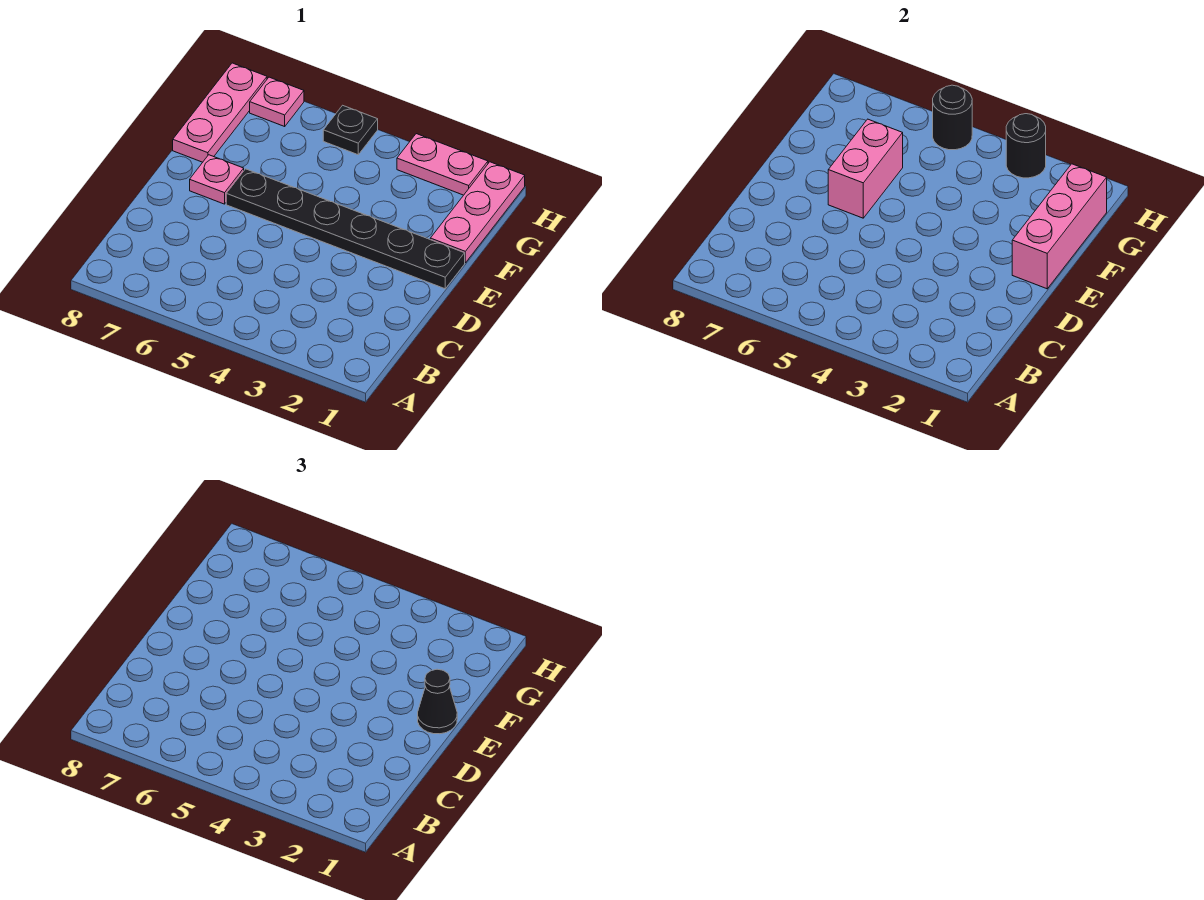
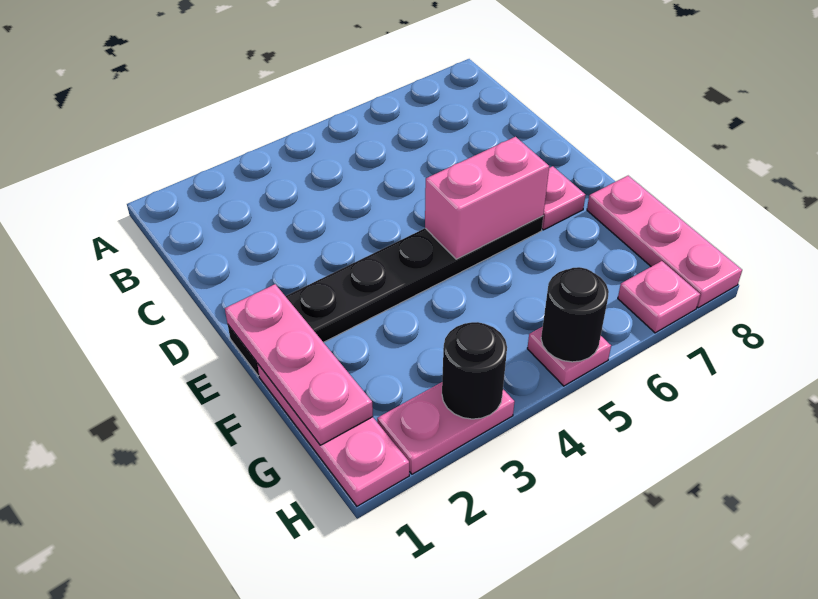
pink 1x3 brick [1012,164,1107,289] -> pink 1x3 plate [225,284,373,445]
black 1x1 cone [418,669,457,734] -> none
pink 1x2 brick [828,119,903,218] -> pink 1x2 brick turned to [425,137,549,259]
black 1x1 plate [323,105,378,155] -> pink 1x1 plate [527,327,611,386]

